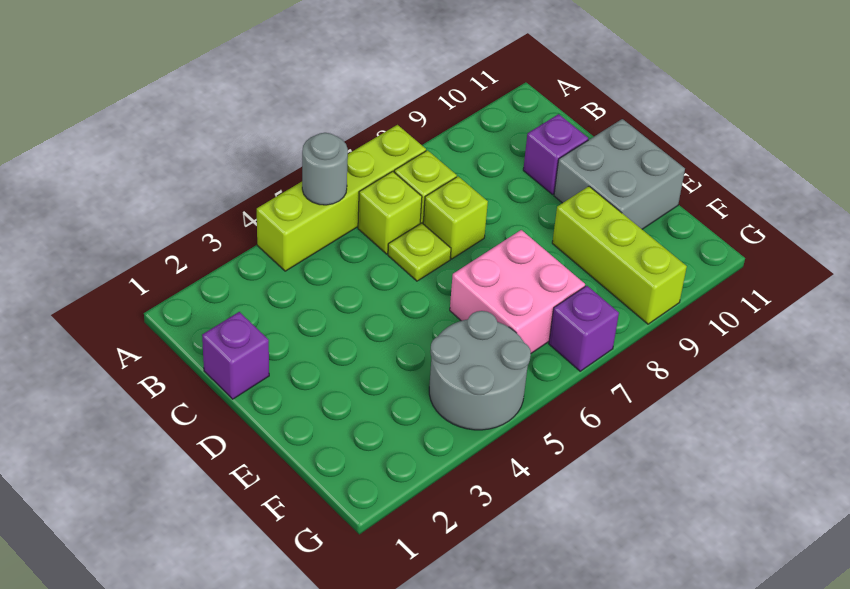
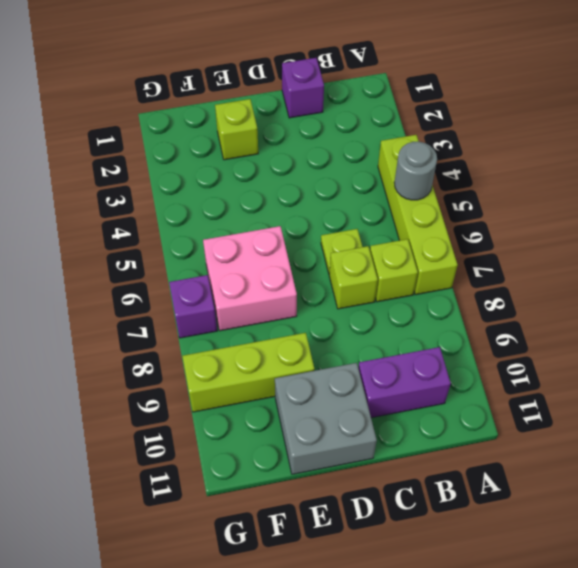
lime 1x1 brick [358,171,422,254] -> lime 1x1 brick moved to [215,99,258,160]
purple 1x1 brick [523,114,588,195] -> purple 1x2 brick [358,347,451,418]
grey 2x2 round brick [429,311,531,430] -> none

